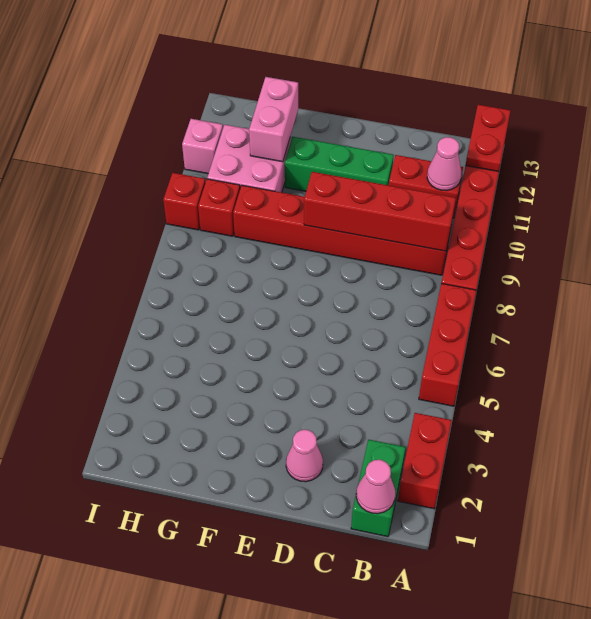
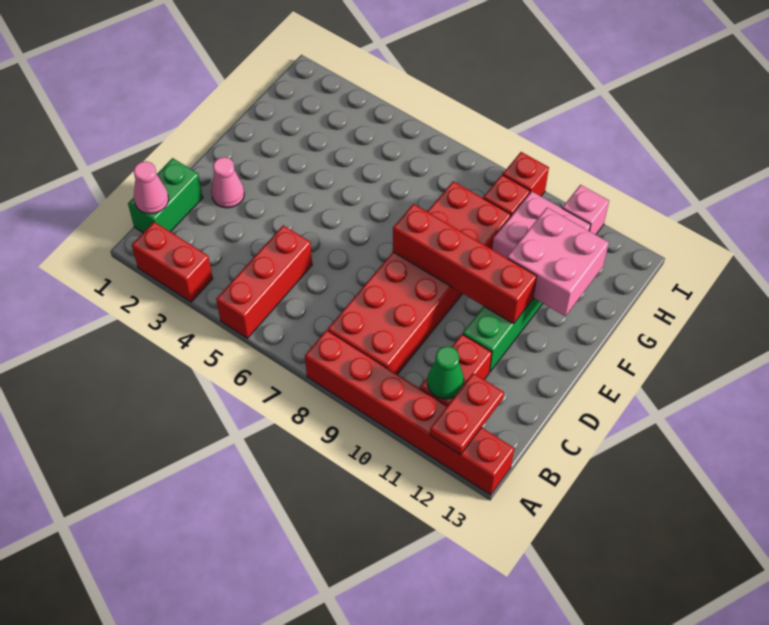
red 1x3 brick [419,283,476,406] -> red 1x3 brick turned to [216,225,312,338]
red 1x2 plate [466,105,511,172] -> red 1x2 plate turned to [430,373,504,455]
green 1x2 brick [351,440,406,537] -> green 1x2 brick turned to [128,158,203,232]
red 1x6 brick [233,185,451,275] -> red 2x6 brick [328,181,511,374]
red 1x4 brick [304,172,456,251] -> red 1x4 brick turned to [393,204,537,324]
pink 1x1 cone [427,137,461,190] -> green 1x1 cone [427,346,464,399]
pink 1x2 brick [249,77,298,162] -> pink 2x2 brick [507,208,609,316]

